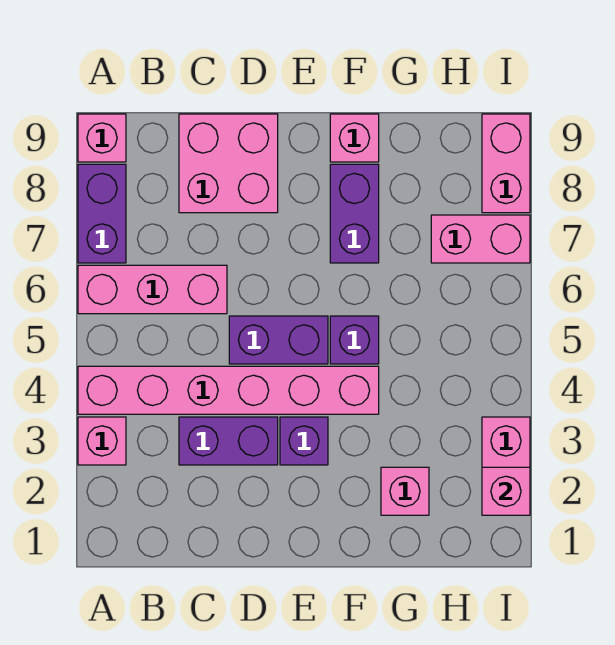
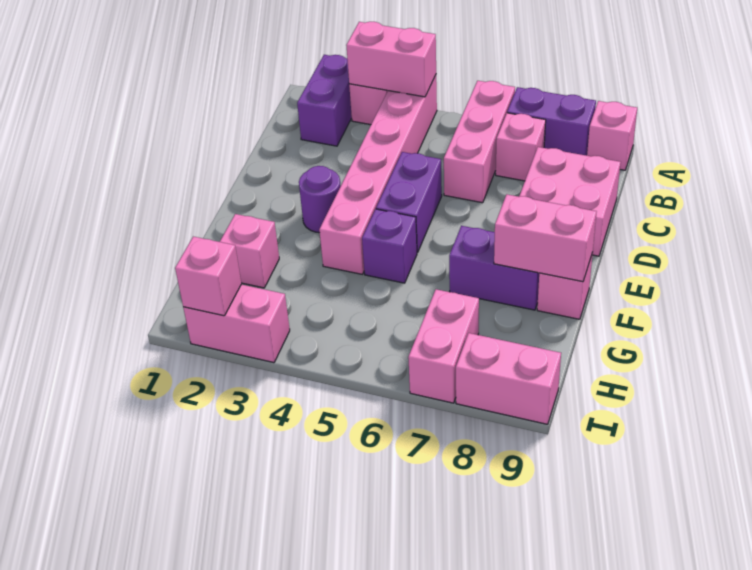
none -> pink 1x2 brick [346,22,436,97]
none -> pink 1x1 brick [496,113,546,181]
purple 1x2 brick [179,417,278,465] -> purple 1x2 brick moved to [297,55,352,146]
purple 1x1 brick [280,417,328,465] -> purple 1x1 round brick [299,166,341,233]
none -> pink 1x2 brick [494,194,597,282]

